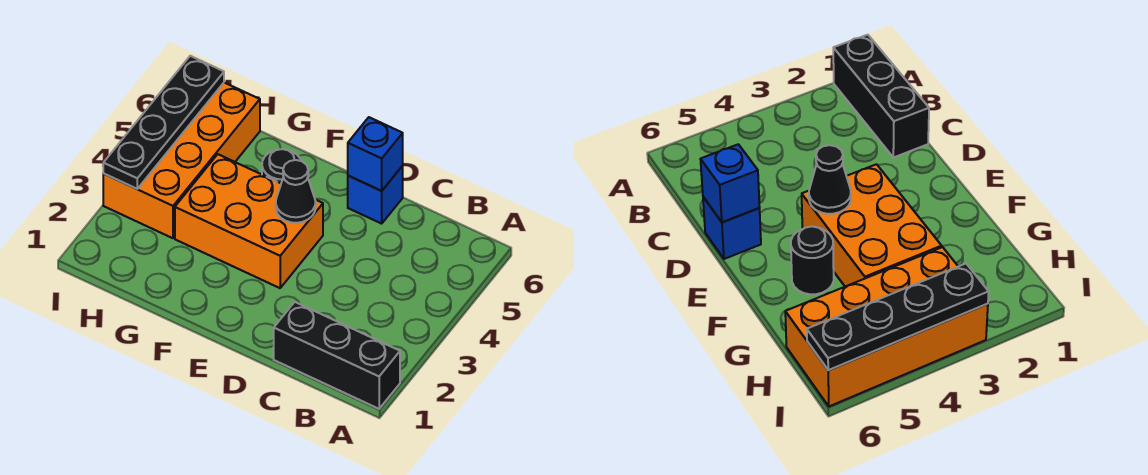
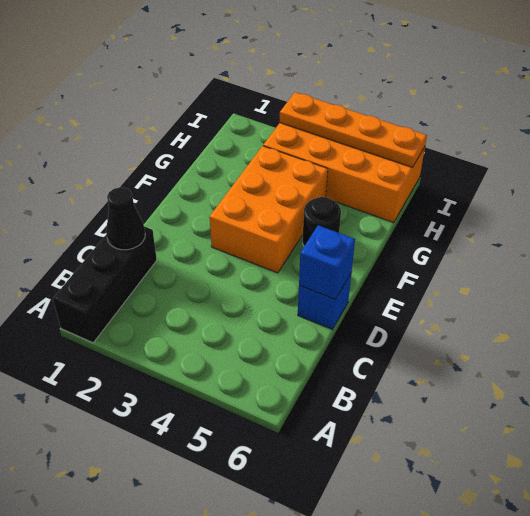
black 1x1 cone [276,160,316,223] -> black 1x1 cone moved to [106,187,145,250]
black 1x4 plate [103,56,224,189] -> orange 1x4 plate [280,92,427,167]

